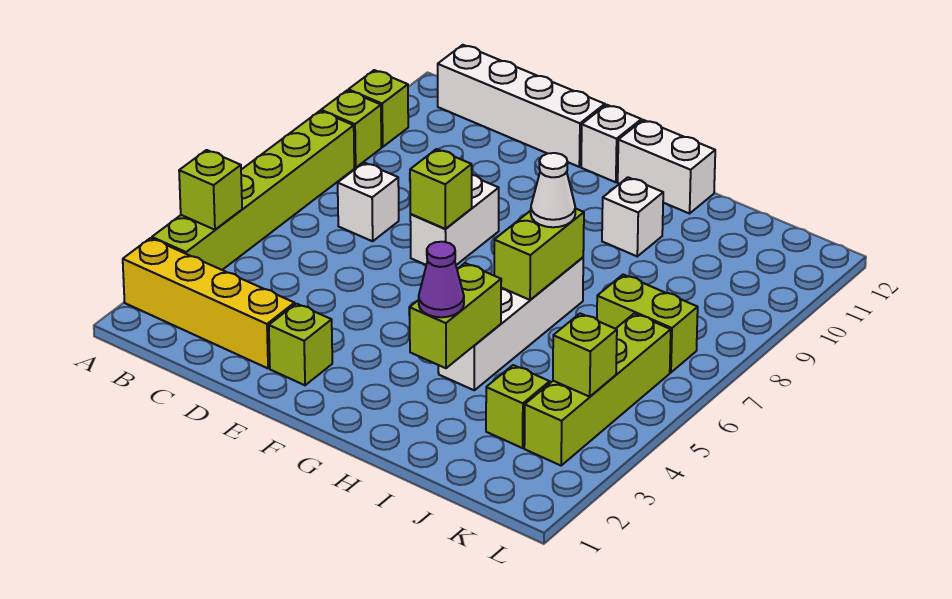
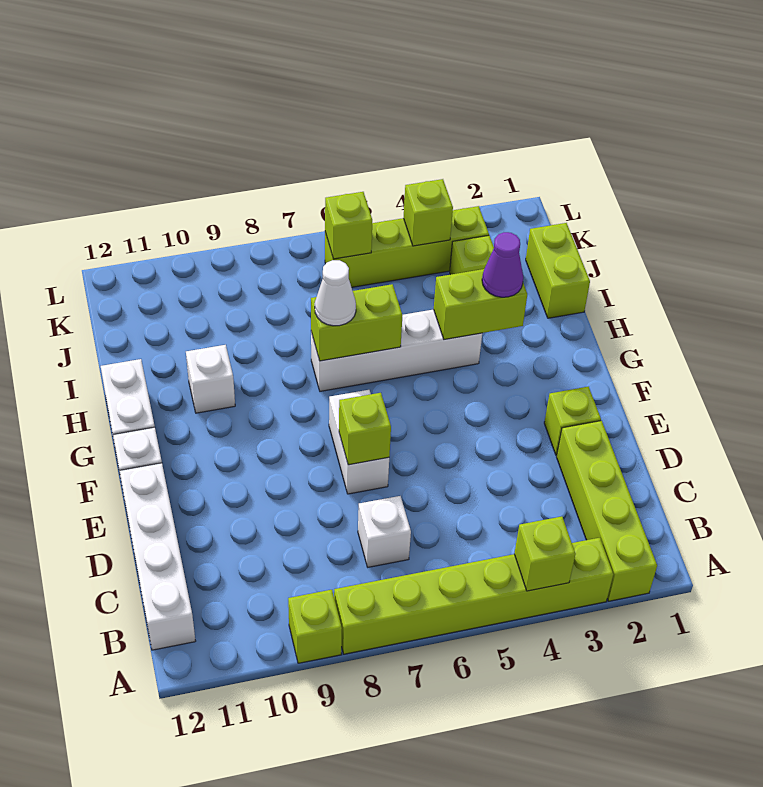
yellow 1x4 brick [123,238,295,368] -> lime 1x4 brick [557,421,657,601]
lime 1x1 brick [348,70,408,147] -> lime 1x1 brick moved to [325,192,372,259]
white 1x2 brick [410,175,499,265] -> white 1x2 brick turned to [329,390,389,494]
lime 1x2 brick [597,275,698,372] -> lime 1x2 brick moved to [526,223,590,318]

